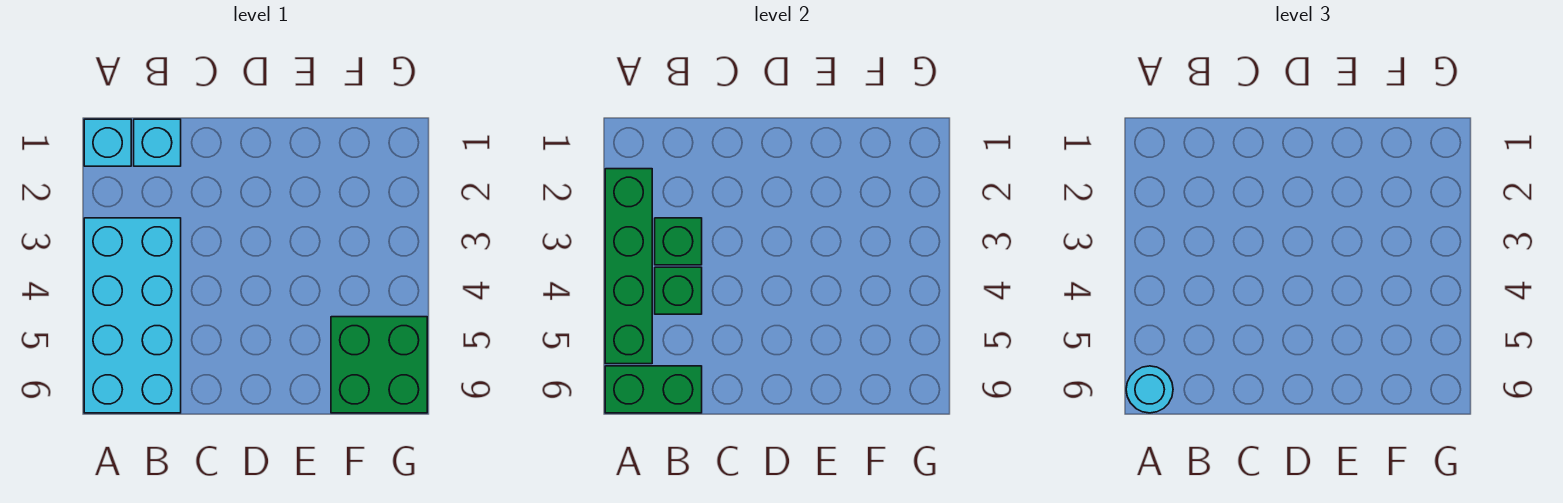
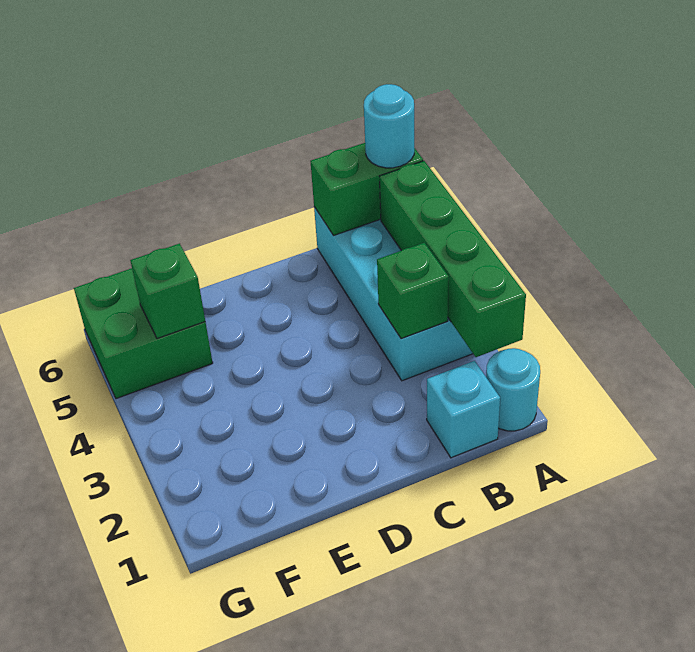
cyan 1x1 brick [84,119,131,166] -> cyan 1x1 round brick [486,348,540,431]
green 1x1 brick [655,267,702,314] -> green 1x1 brick moved to [130,244,205,339]

